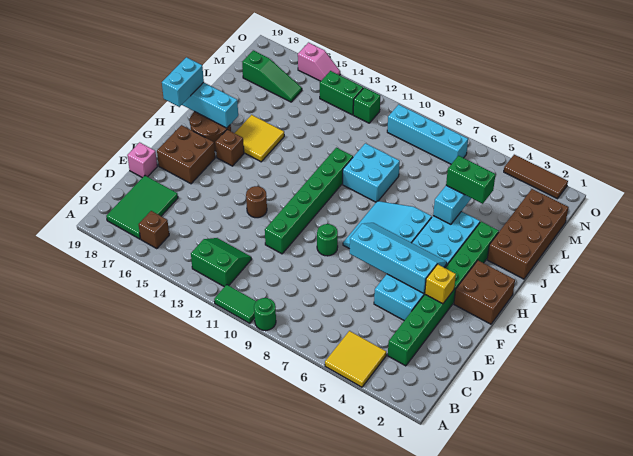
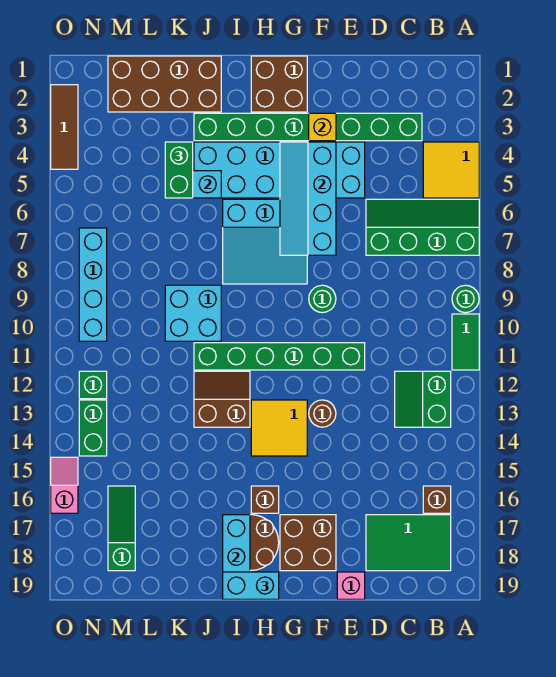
none -> green 2x4 slope [366,199,479,255]
none -> brown 2x2 slope [194,371,250,427]
yellow 2x2 tile [235,115,284,162] -> yellow 2x2 tile moved to [251,400,307,456]

